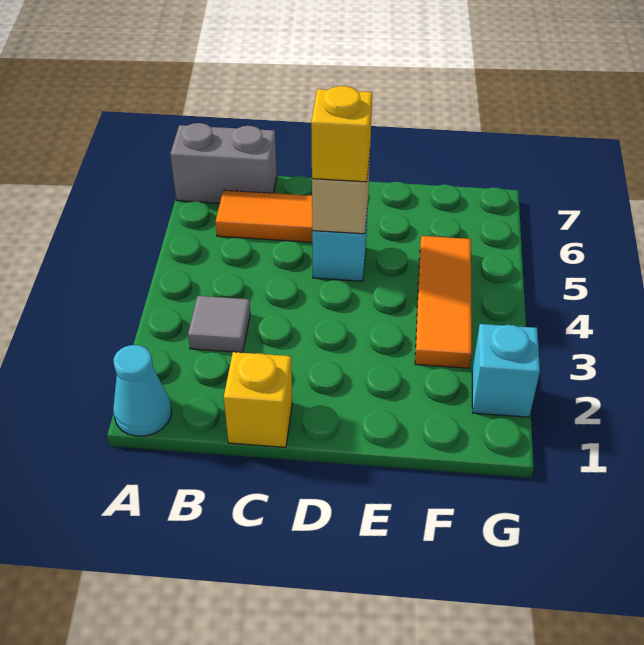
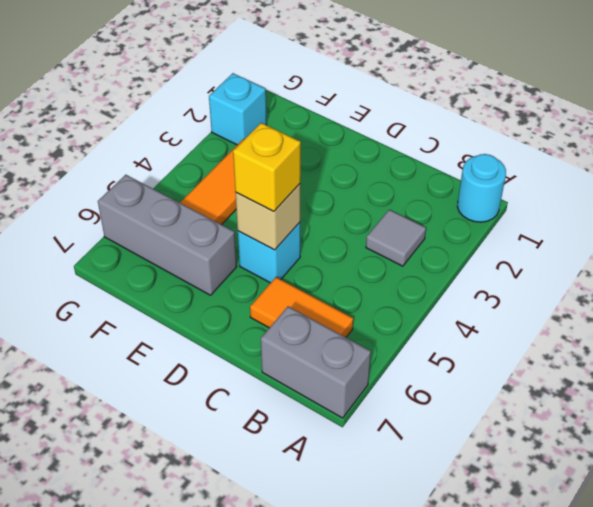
cyan 1x1 cone [113,345,171,436] -> cyan 1x1 round brick [457,154,506,222]
yellow 1x1 brick [224,352,292,447] -> none
none -> grey 1x3 brick [98,175,237,295]

